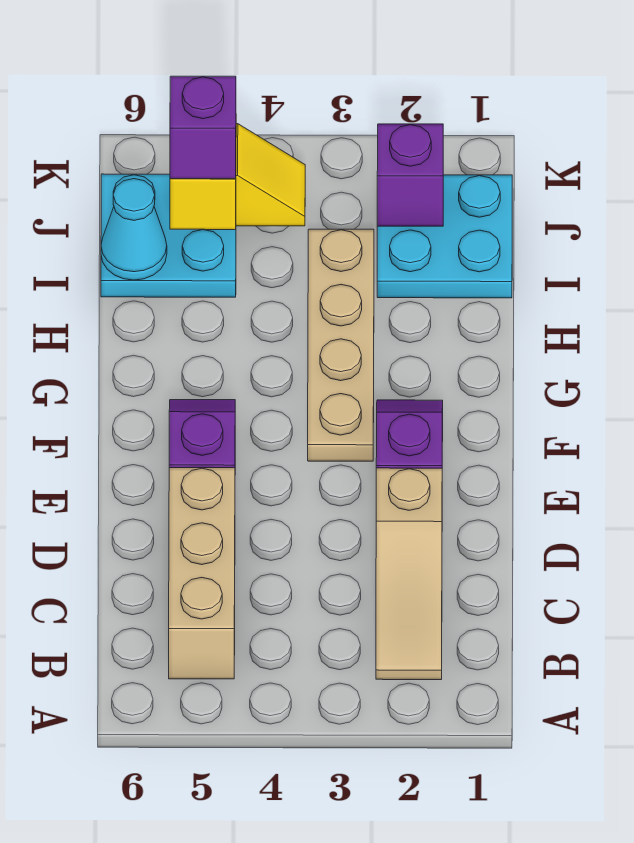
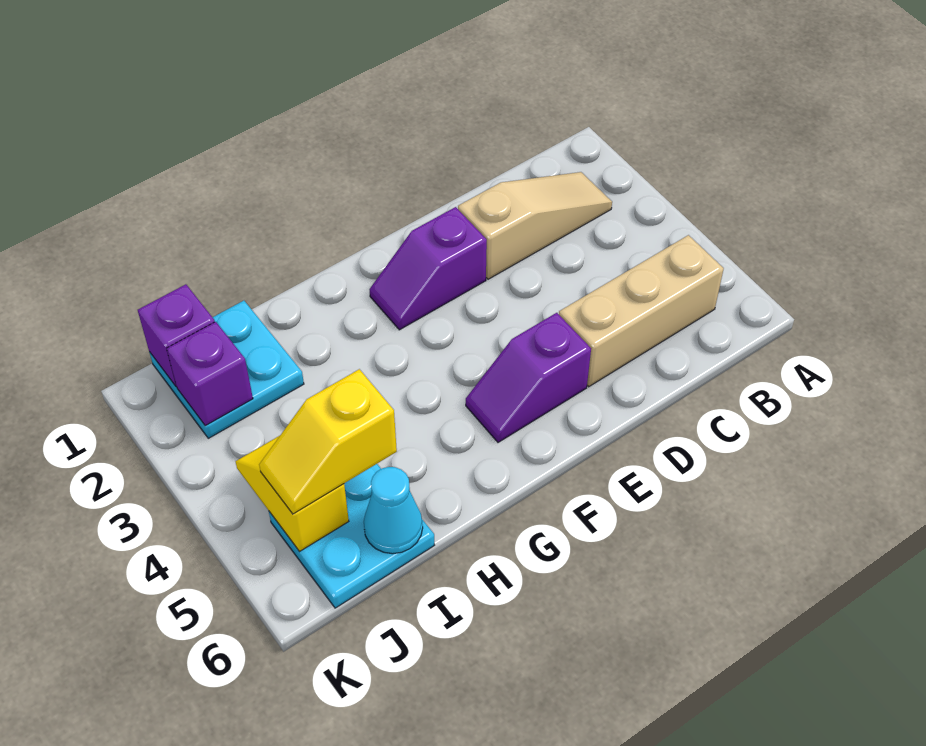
tan 1x4 plate [308,229,374,461] -> none
purple 1x1 brick [170,76,236,179] -> purple 1x1 brick moved to [138,284,215,387]

